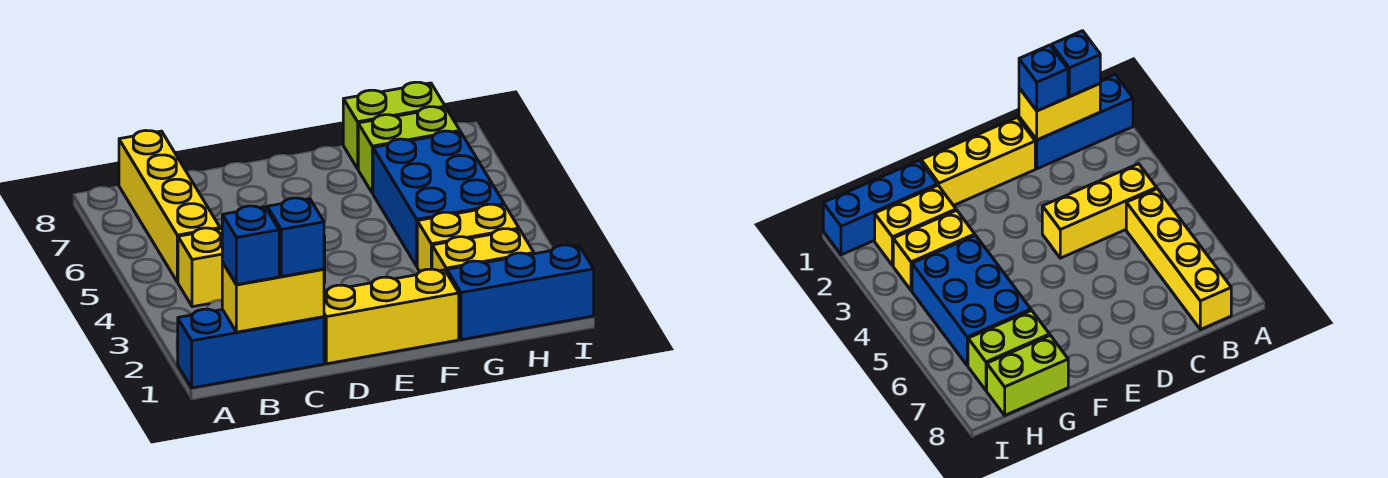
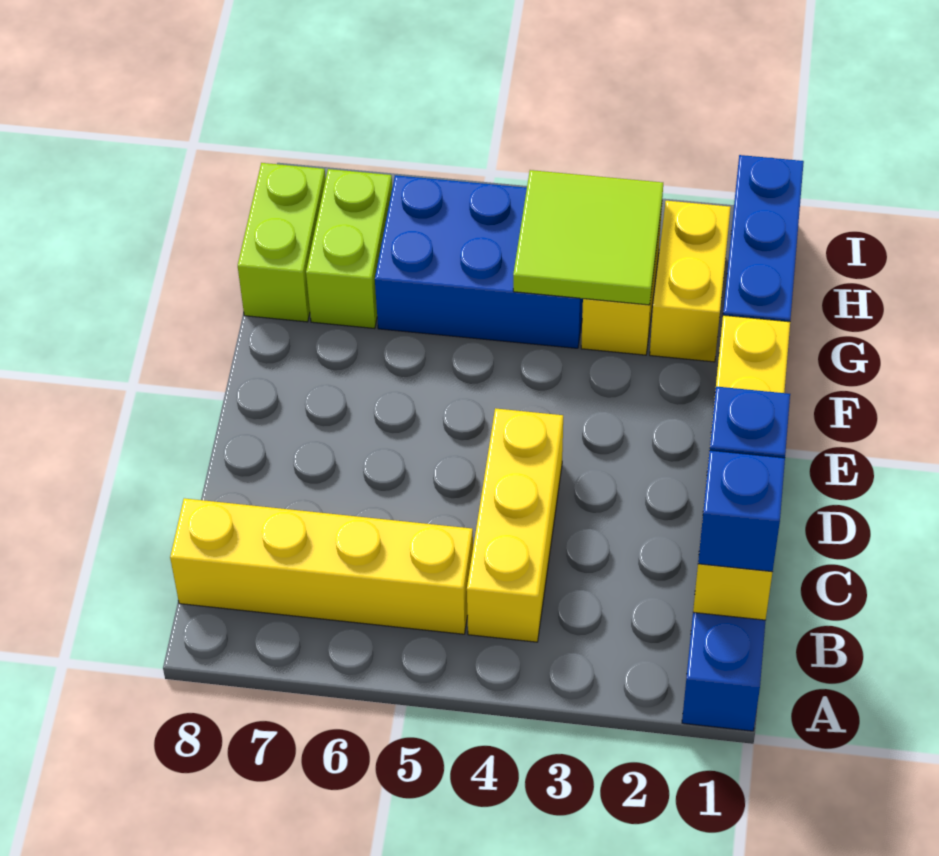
none -> lime 2x2 tile [513,170,663,305]

